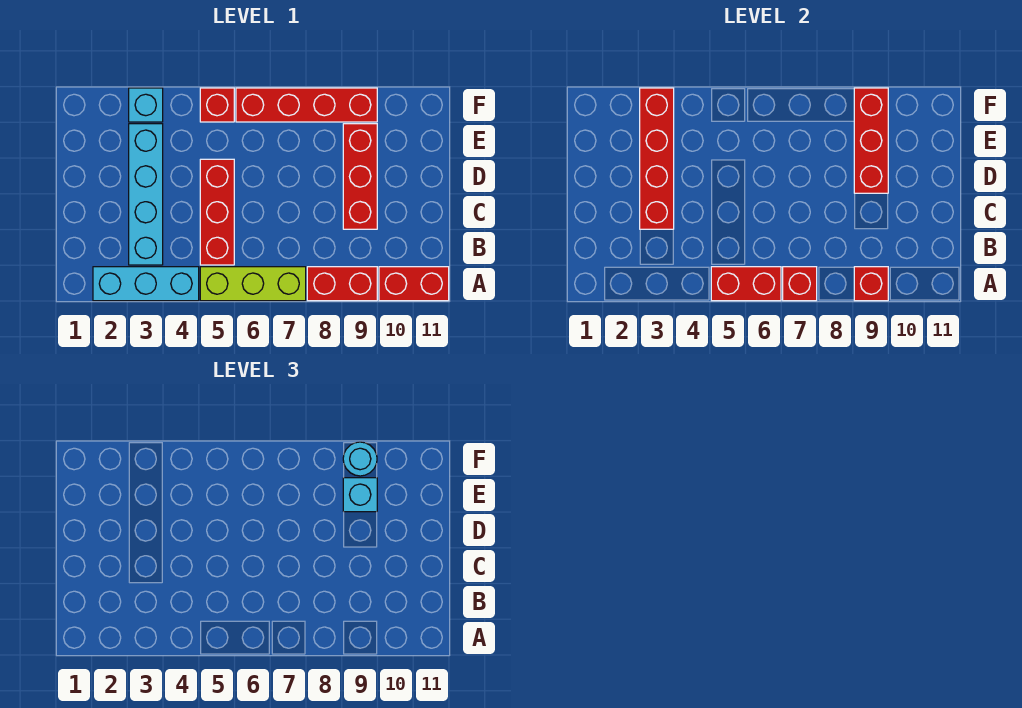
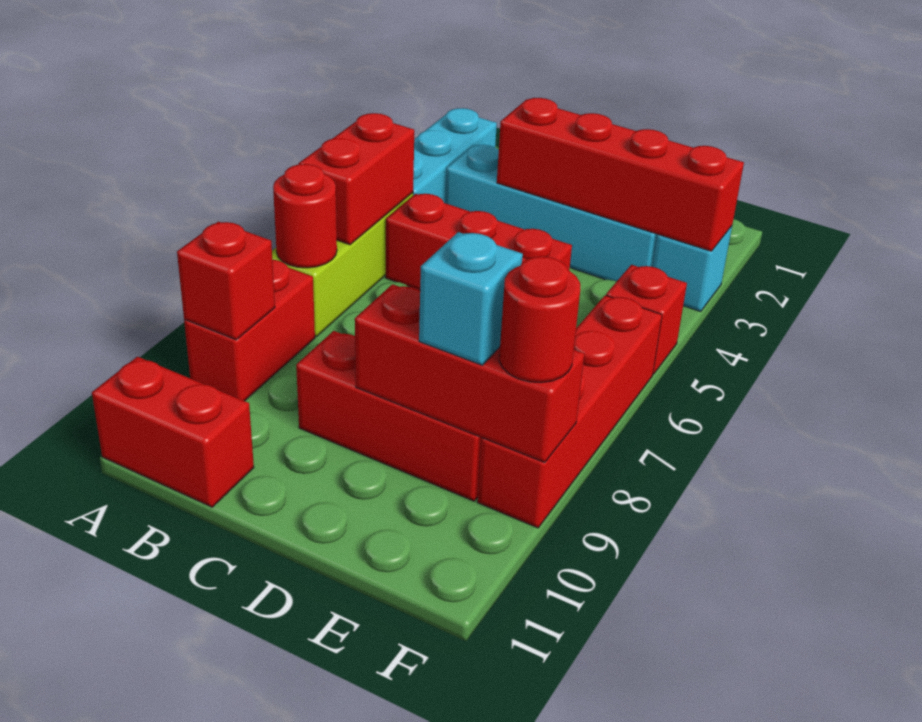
red 1x1 brick [783,267,817,301] -> red 1x1 round brick [273,164,337,268]
red 1x2 brick [379,267,449,301] -> red 1x2 brick turned to [92,357,254,507]
cyan 1x1 round brick [343,442,377,476] -> red 1x1 round brick [499,256,580,383]

